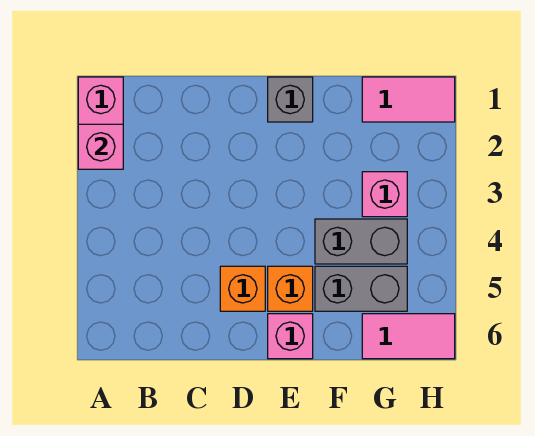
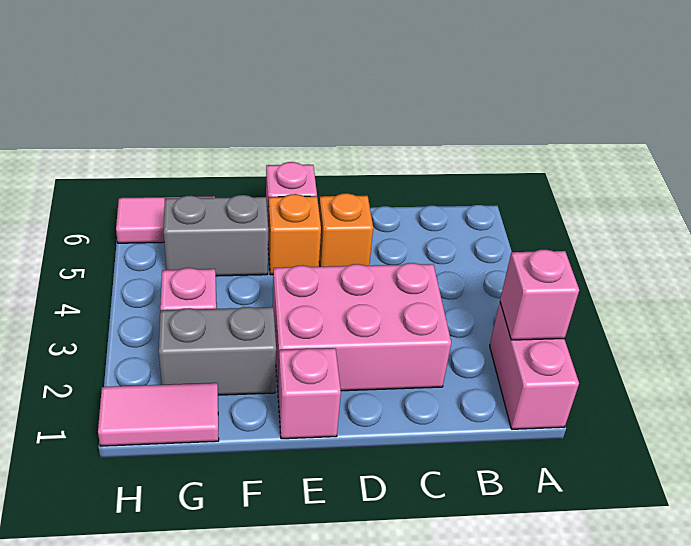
none -> pink 2x3 brick [273,263,451,391]
grey 1x1 brick [268,77,313,122] -> pink 1x1 brick [278,348,341,439]
grey 1x2 brick [315,219,407,264] -> grey 1x2 brick moved to [159,307,276,395]

